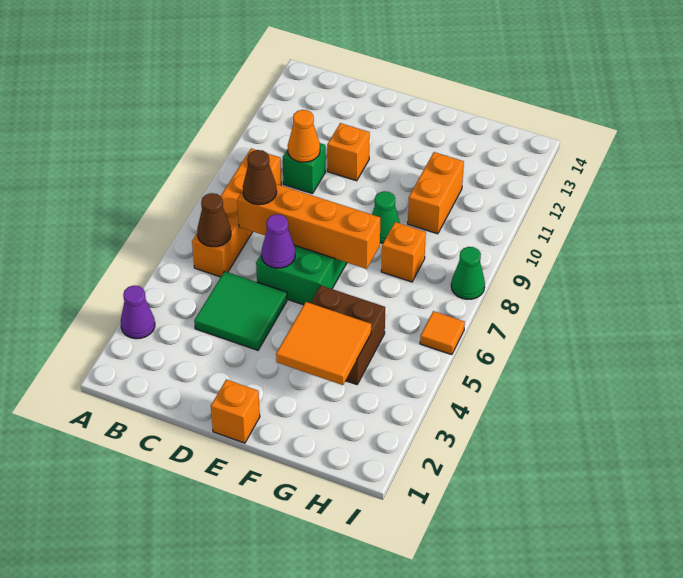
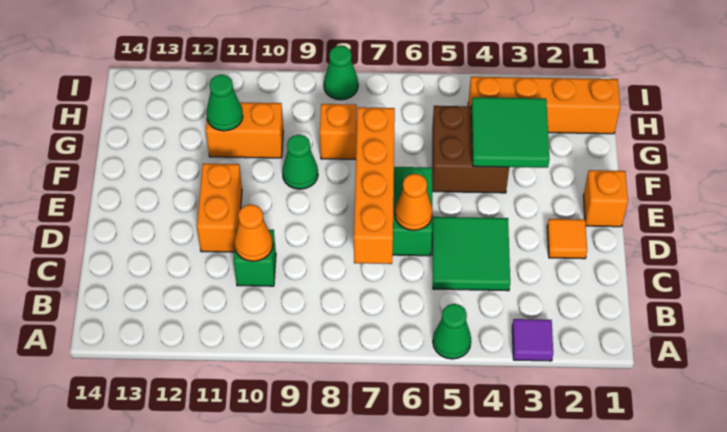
purple 1x1 cone [121,285,155,339] -> purple 1x1 tile [512,319,553,361]
none -> green 1x1 cone [433,304,471,359]
orange 1x4 brick [192,148,281,277] -> orange 1x4 brick moved to [468,77,620,134]
brown 1x1 cone [197,193,231,247] -> none
brown 1x1 cone [243,150,277,205] -> none
purple 1x1 cone [262,214,295,268] -> orange 1x1 cone [395,174,433,230]
orange 1x1 brick [327,123,370,181] -> orange 1x2 brick [197,164,242,252]
orange 2x2 tile [276,302,372,385] -> green 2x2 tile [471,97,550,168]
none -> green 1x1 cone [206,75,243,131]
orange 1x1 tile [420,311,465,355] -> orange 1x1 tile moved to [547,219,587,259]

